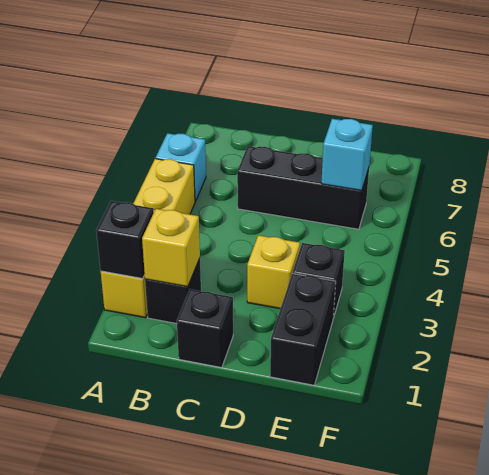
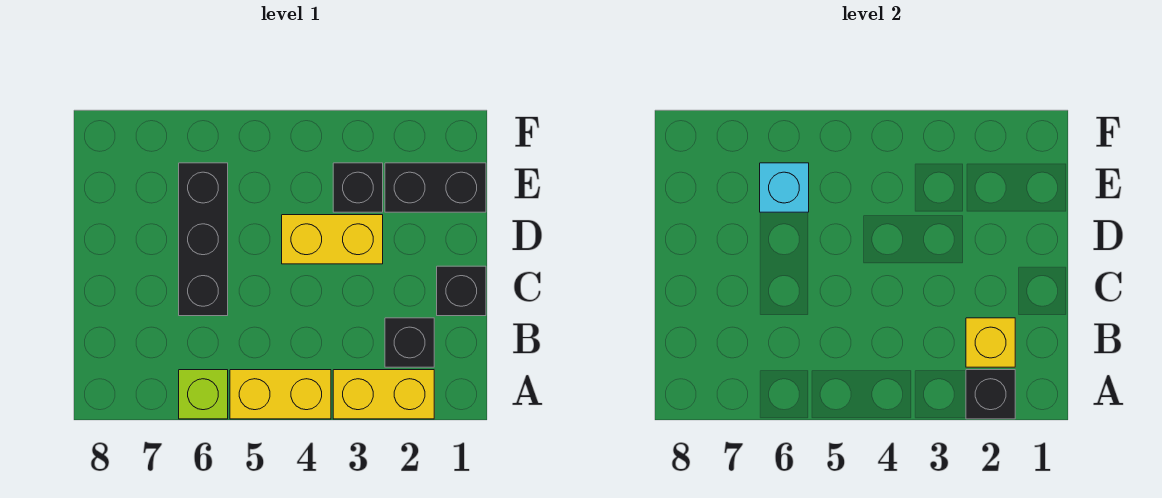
cyan 1x1 brick [156,133,206,202] -> lime 1x1 brick [179,370,228,419]
yellow 1x1 brick [247,235,300,309] -> yellow 1x2 brick [282,215,383,264]

